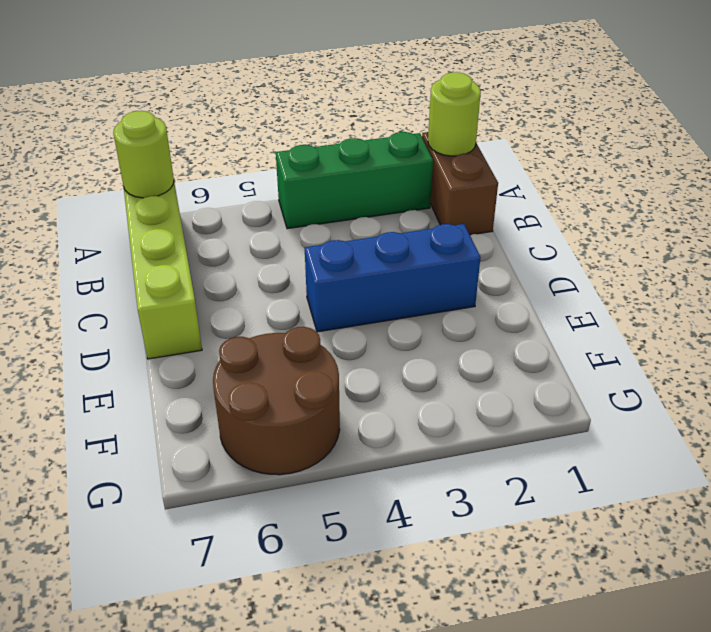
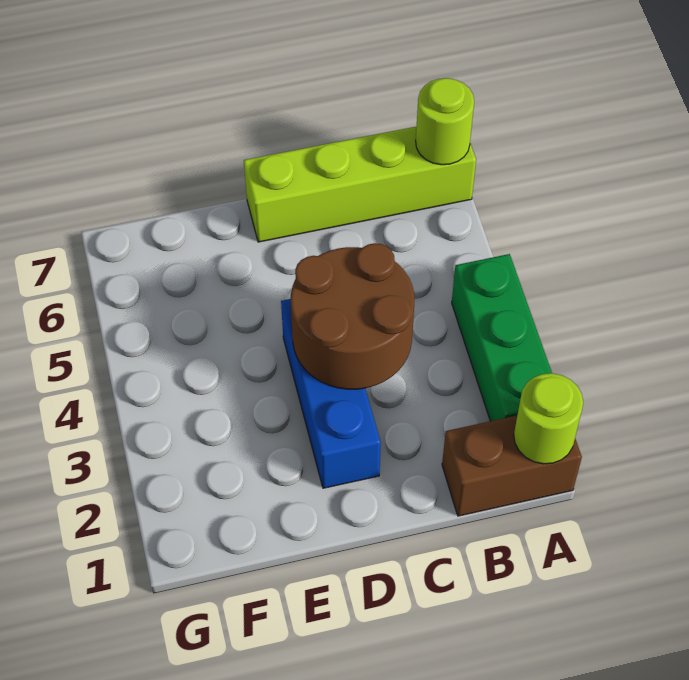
brown 2x2 round brick [213,327,340,475] -> brown 2x2 round brick moved to [291,243,414,389]

